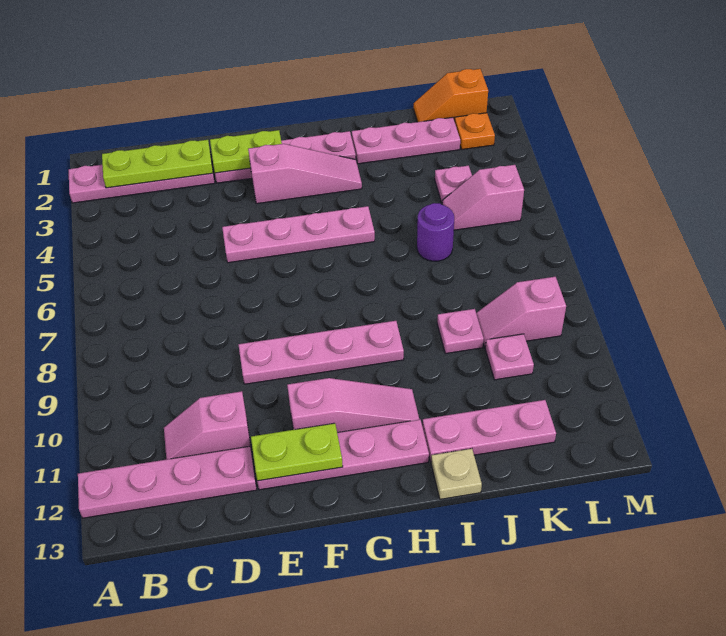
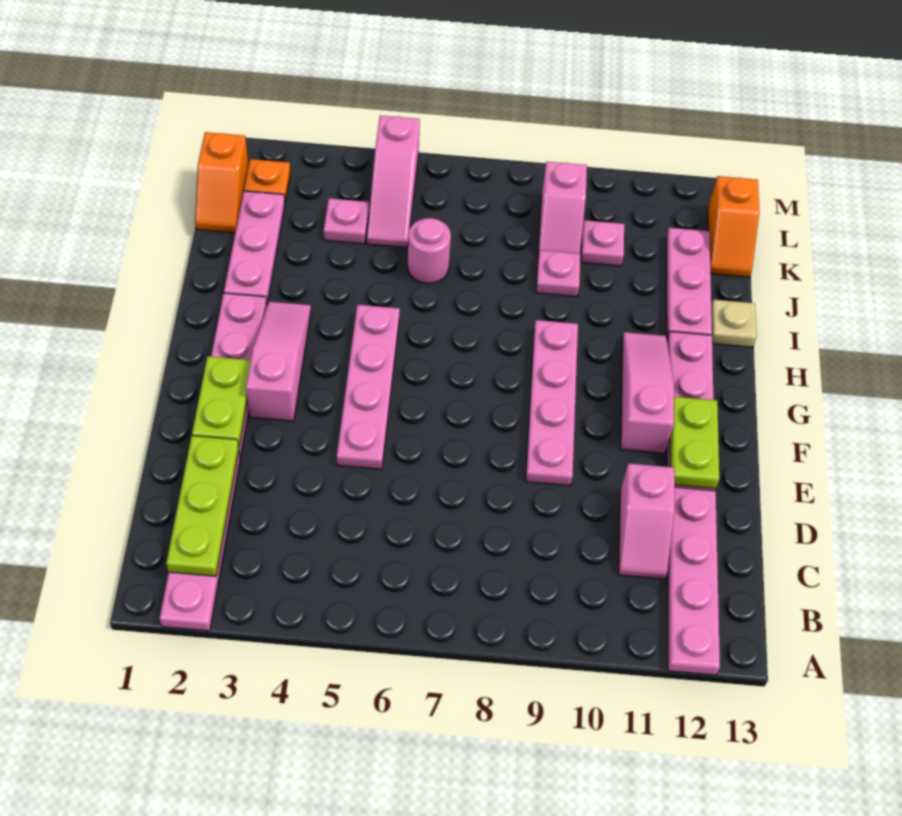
purple 1x1 round brick [417,203,454,261] -> pink 1x1 round brick [408,218,451,284]
pink 1x2 slope [442,165,524,230] -> pink 1x3 slope [367,115,420,248]
none -> orange 1x2 slope [708,176,759,277]

